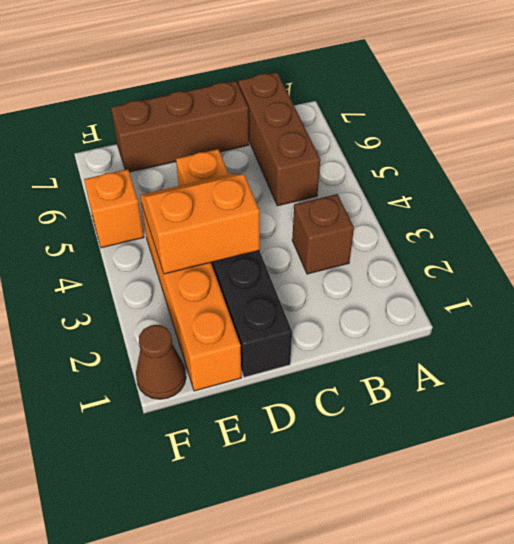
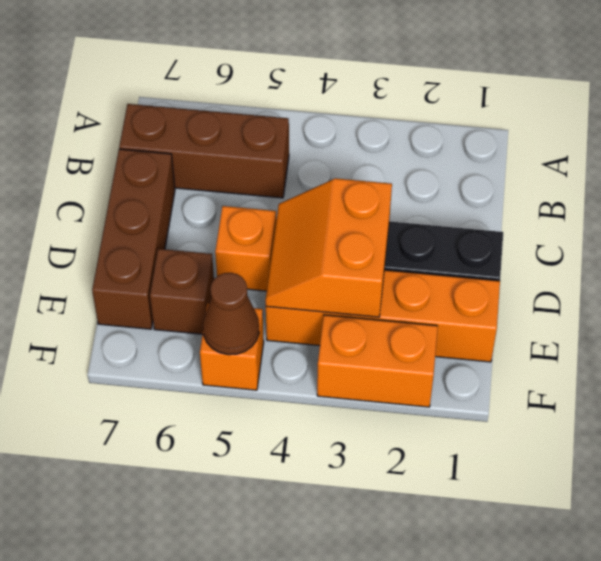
brown 1x1 brick [292,194,354,274] -> brown 1x1 brick moved to [150,249,214,334]
brown 1x1 cone [136,325,186,399] -> brown 1x1 cone moved to [203,273,259,355]
none -> orange 1x2 brick [317,315,438,407]

